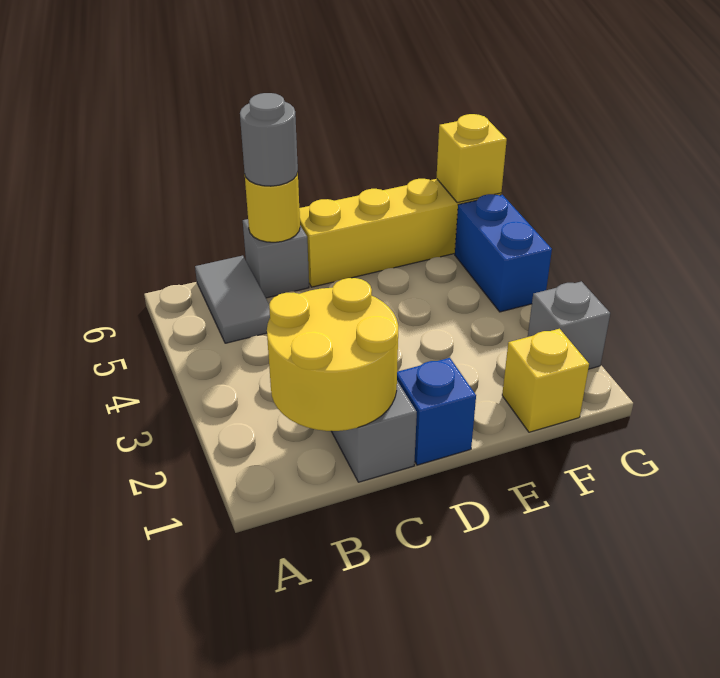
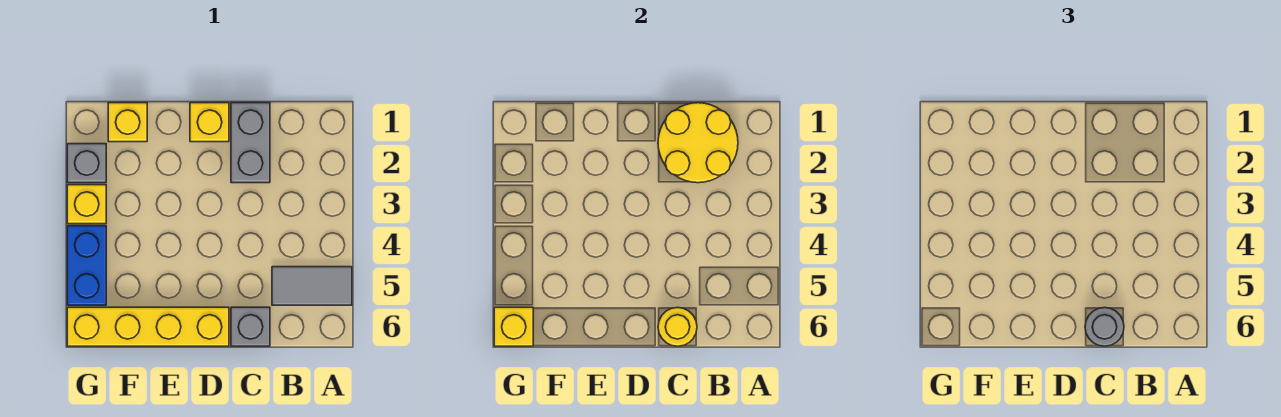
grey 1x2 tile [195,256,270,343] -> grey 1x2 tile turned to [272,267,352,305]
blue 1x1 brick [397,358,476,465] -> yellow 1x1 brick [190,103,229,142]
none -> yellow 1x1 brick [67,185,106,224]

